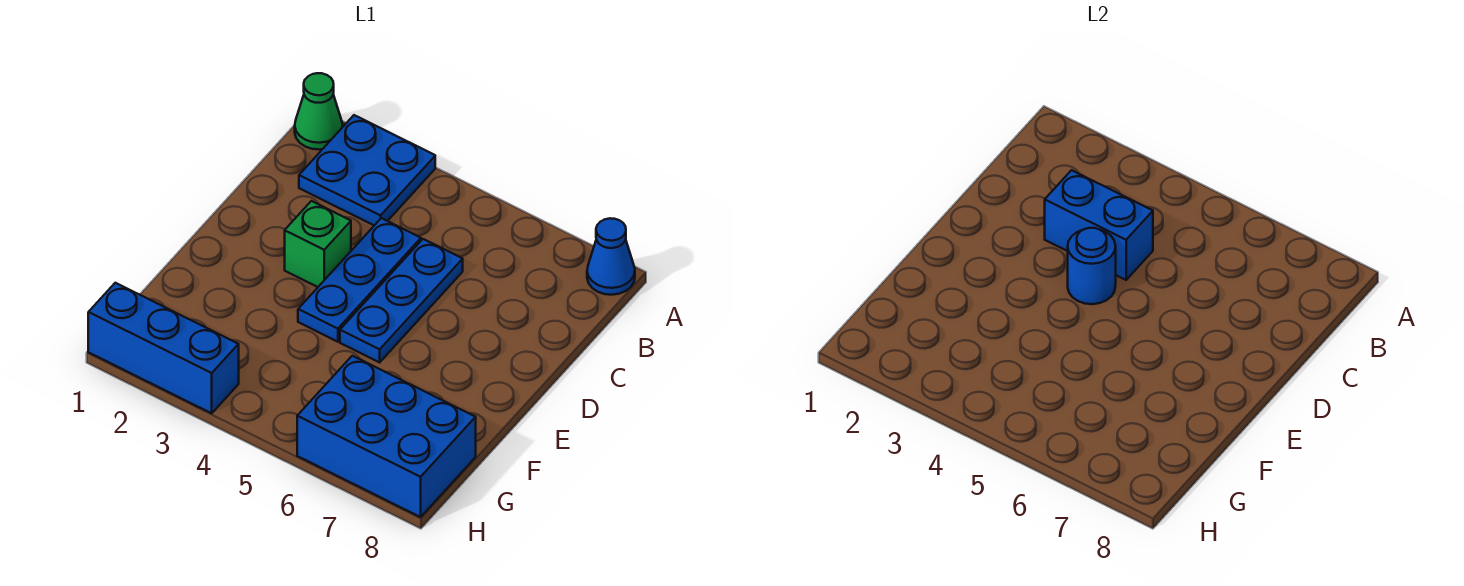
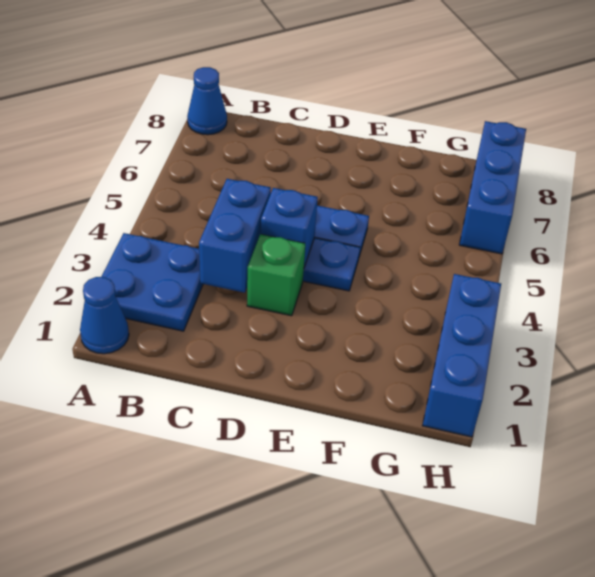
green 1x1 cone [295,73,343,150] -> blue 1x1 cone [80,277,129,354]
blue 1x1 round brick [1068,228,1116,304] -> blue 1x1 brick [261,188,318,267]
blue 2x3 brick [297,356,476,517] -> blue 1x3 brick [459,121,526,254]

